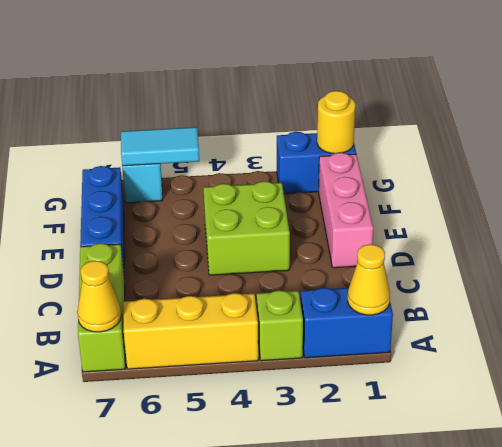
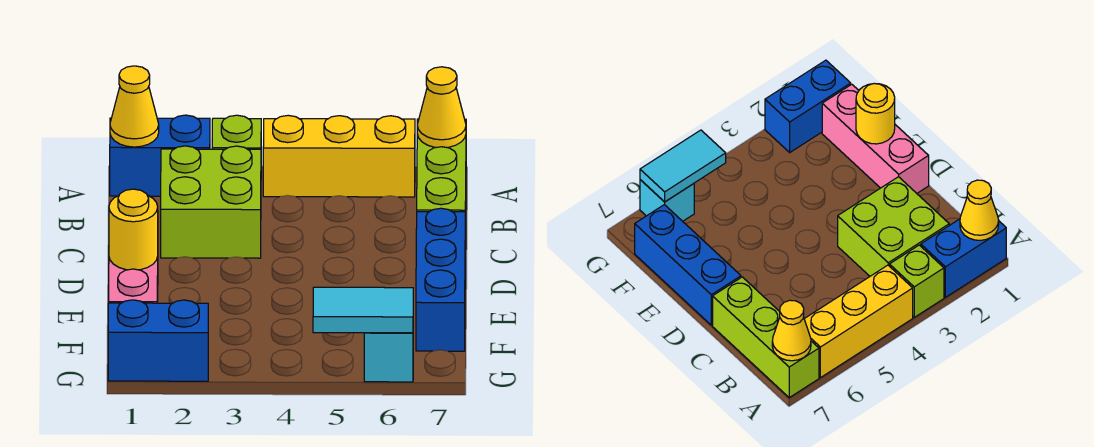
lime 2x2 brick [203,181,290,275] -> lime 2x2 brick moved to [161,146,261,258]
yellow 1x1 round brick [317,91,355,154] -> yellow 1x1 round brick moved to [109,189,158,270]

